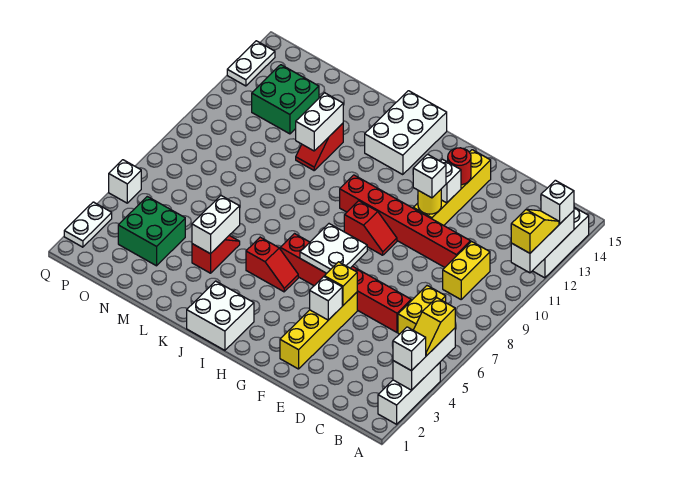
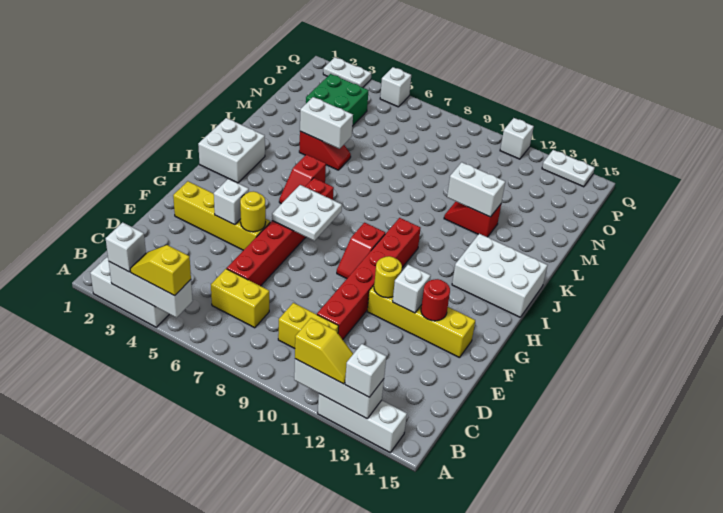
yellow 1x1 brick [324,262,357,305] -> yellow 1x1 round brick [240,191,266,232]
white 1x1 brick [413,154,446,198] -> white 1x1 brick moved to [500,118,534,159]
green 2x2 brick [252,65,319,134] -> none

